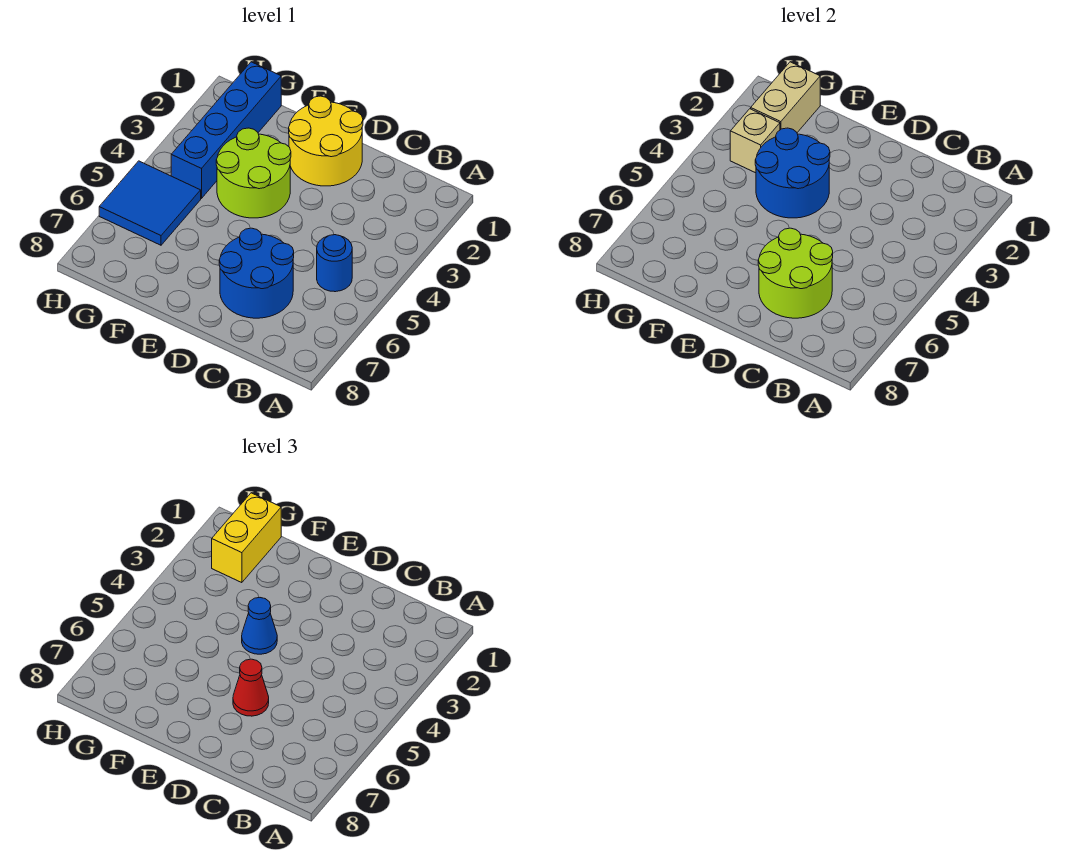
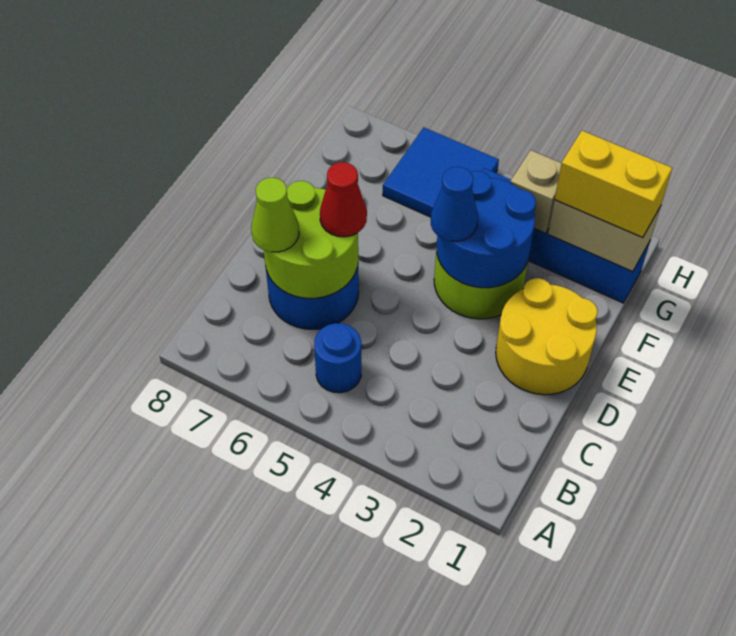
none -> lime 1x1 cone [251,178,299,252]

